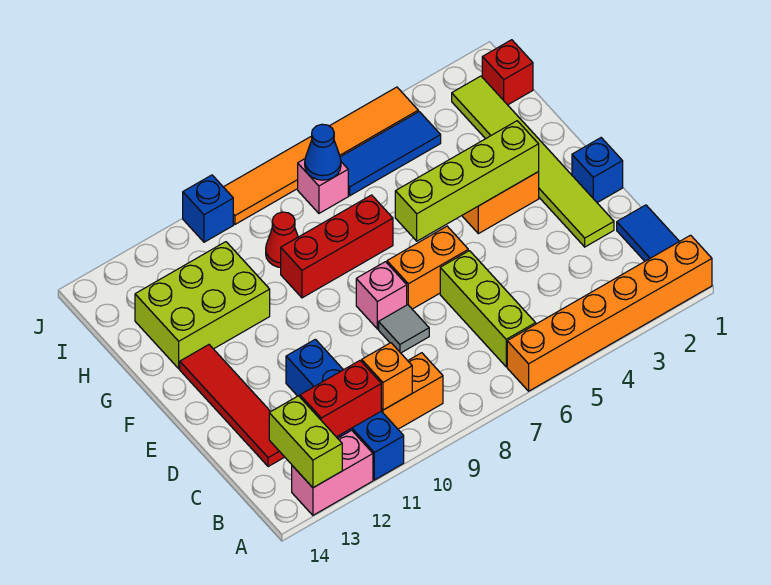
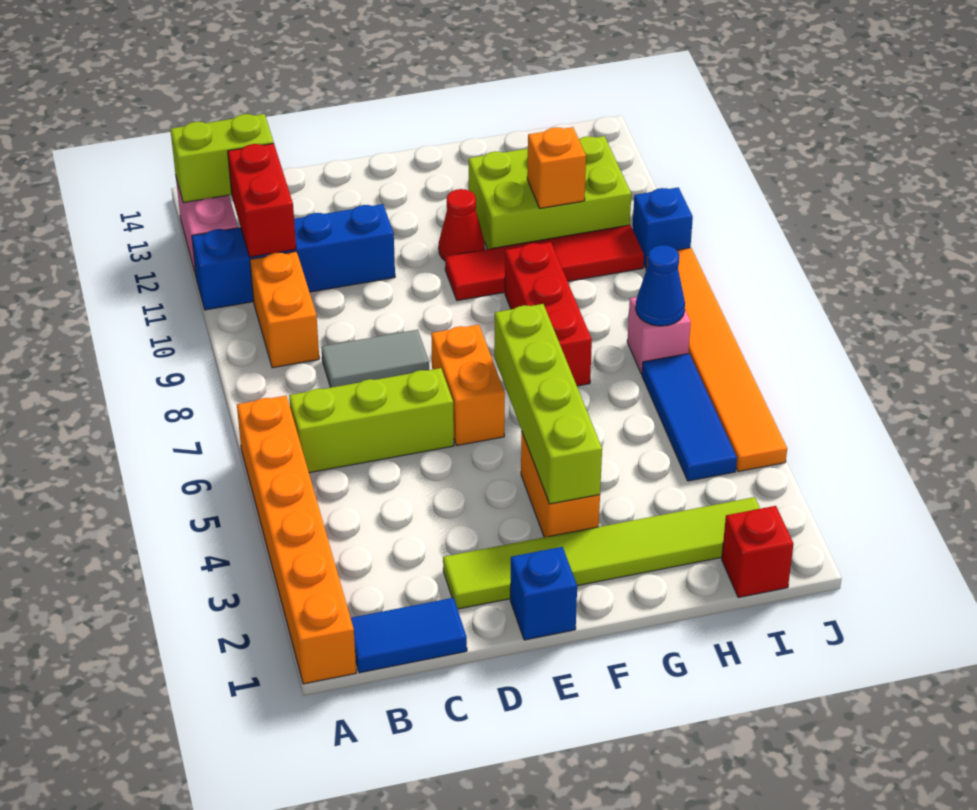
orange 1x1 brick [362,343,412,410] -> orange 1x1 brick moved to [527,127,586,208]
red 1x4 tile [180,345,284,467] -> red 1x4 tile moved to [445,225,644,301]
grey 1x1 tile [379,305,429,353] -> grey 1x2 tile [321,330,429,388]
pink 1x1 brick [356,262,407,329] -> none
lime 2x3 brick [135,242,270,369] -> lime 2x3 brick turned to [469,136,631,249]
red 1x1 cone [266,212,298,268] -> red 1x1 cone moved to [439,189,485,260]

